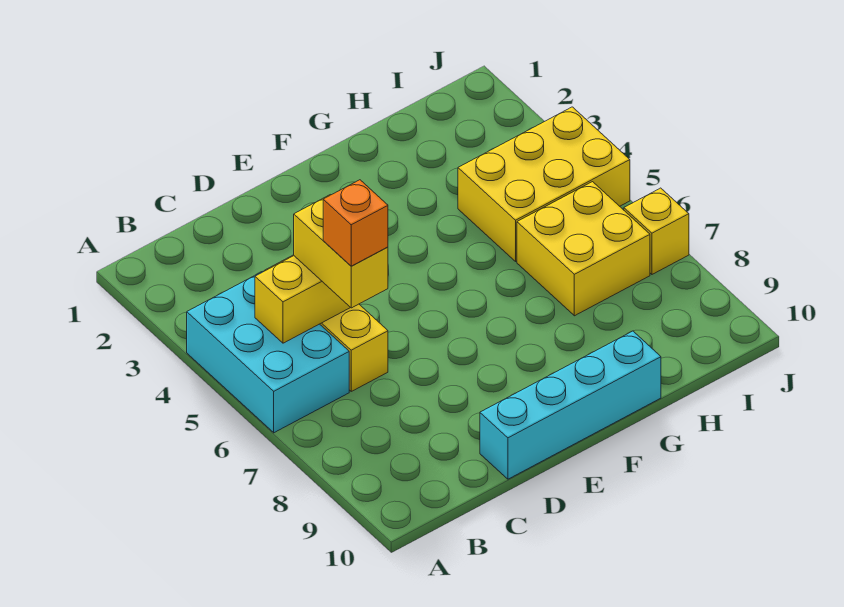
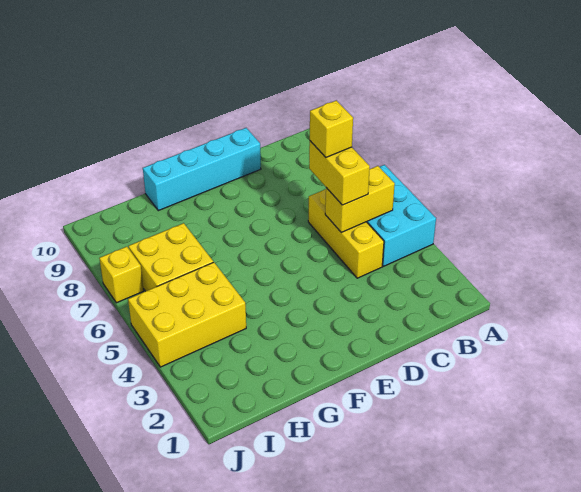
orange 1x1 brick [323,180,388,266] -> yellow 1x1 brick [310,100,353,157]

